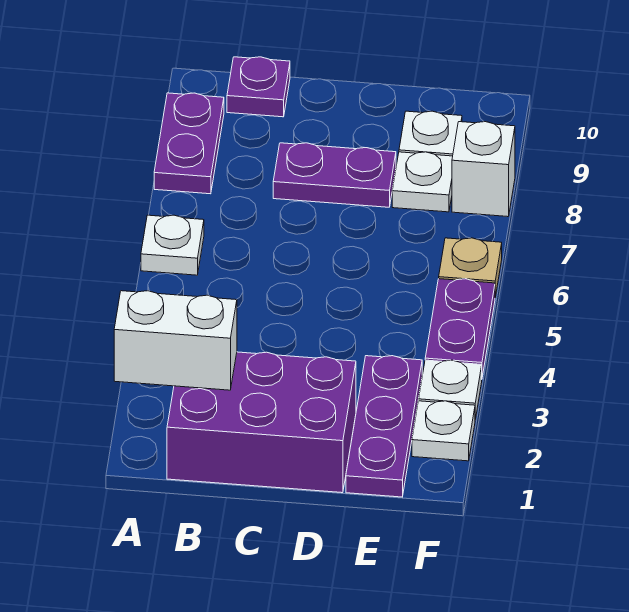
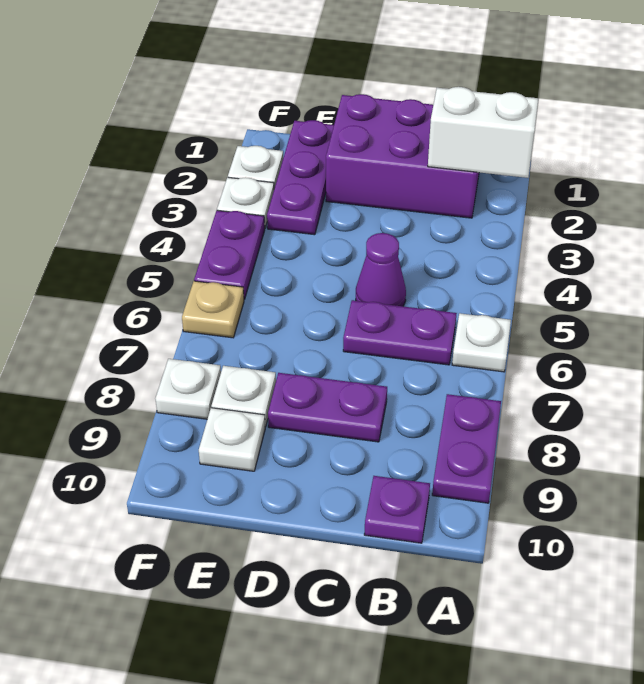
none -> purple 1x2 plate [343,300,457,365]
none -> purple 1x1 cone [356,233,406,306]
white 1x1 brick [452,122,515,217] -> white 1x1 plate [155,359,221,419]

